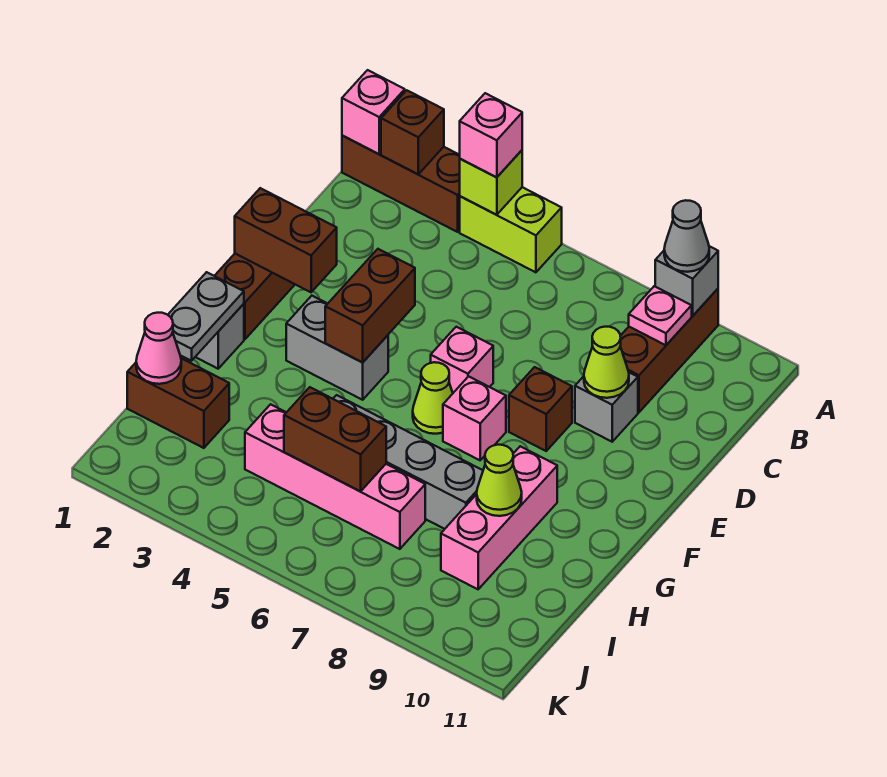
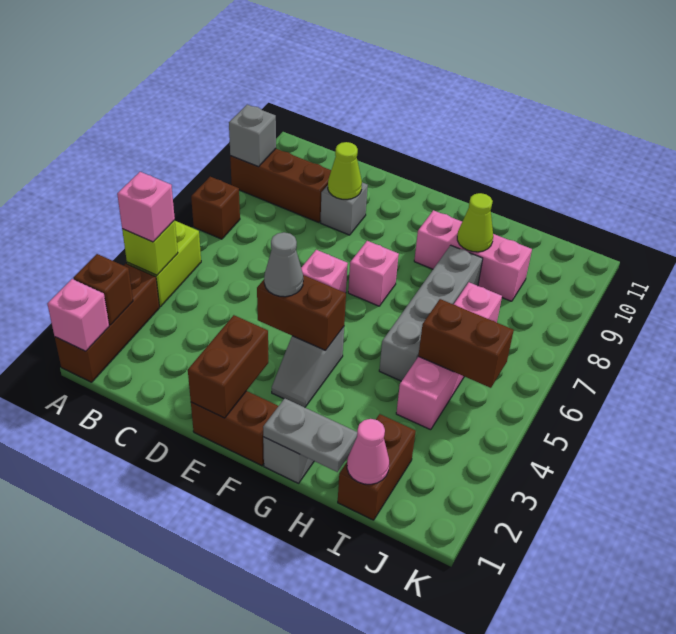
grey 1x1 cone [664,200,709,272] -> grey 1x1 cone moved to [264,232,303,297]
pink 1x1 plate [629,286,692,345] -> none
brown 1x1 brick [509,367,572,451] -> brown 1x1 brick moved to [191,177,240,239]
grey 1x2 brick [286,296,388,400] -> grey 1x2 slope [272,327,344,407]
lime 1x1 cone [413,362,453,434] -> none
brown 1x2 brick [284,387,386,491] -> brown 1x2 brick turned to [418,299,514,388]

